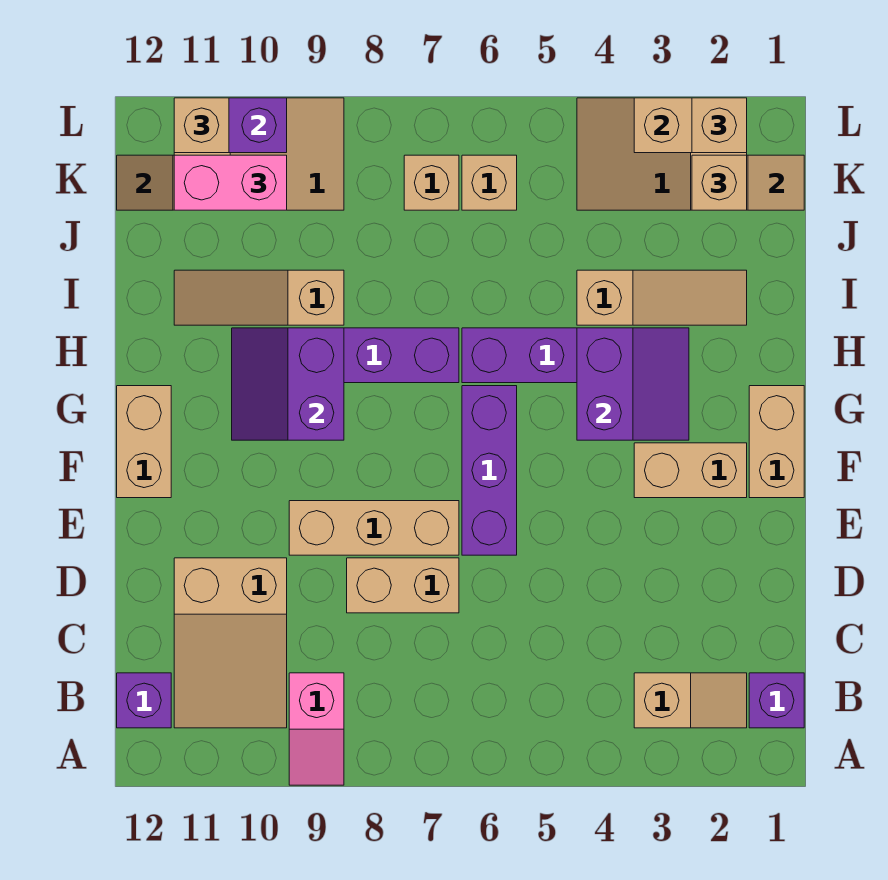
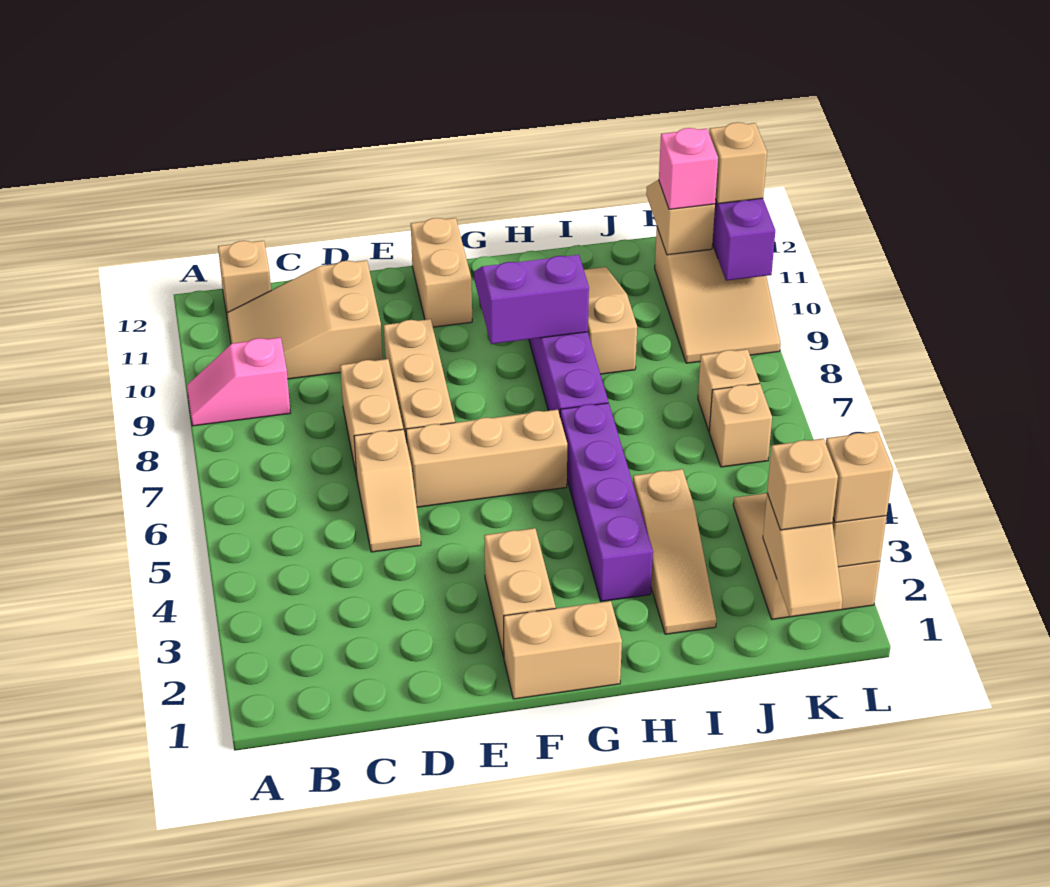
purple 1x1 brick [749,673,804,728] -> none
tan 1x2 slope [634,673,747,728] -> tan 1x2 slope moved to [354,429,421,552]
purple 1x1 brick [117,673,171,728] -> tan 1x1 brick [218,241,271,314]
purple 1x3 brick [462,386,517,555] -> tan 1x3 brick [406,410,567,507]
tan 1x2 brick [117,386,171,498] -> tan 1x2 brick turned to [411,218,472,327]
purple 2x2 slope [577,328,689,440] -> none
pink 1x2 brick [174,155,287,210] -> pink 1x1 brick [659,128,718,209]

